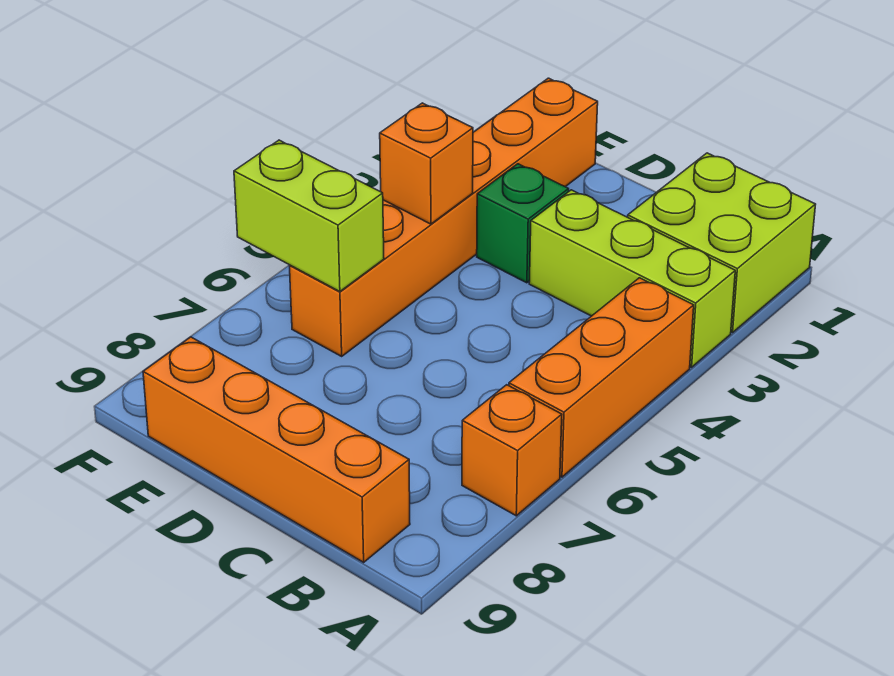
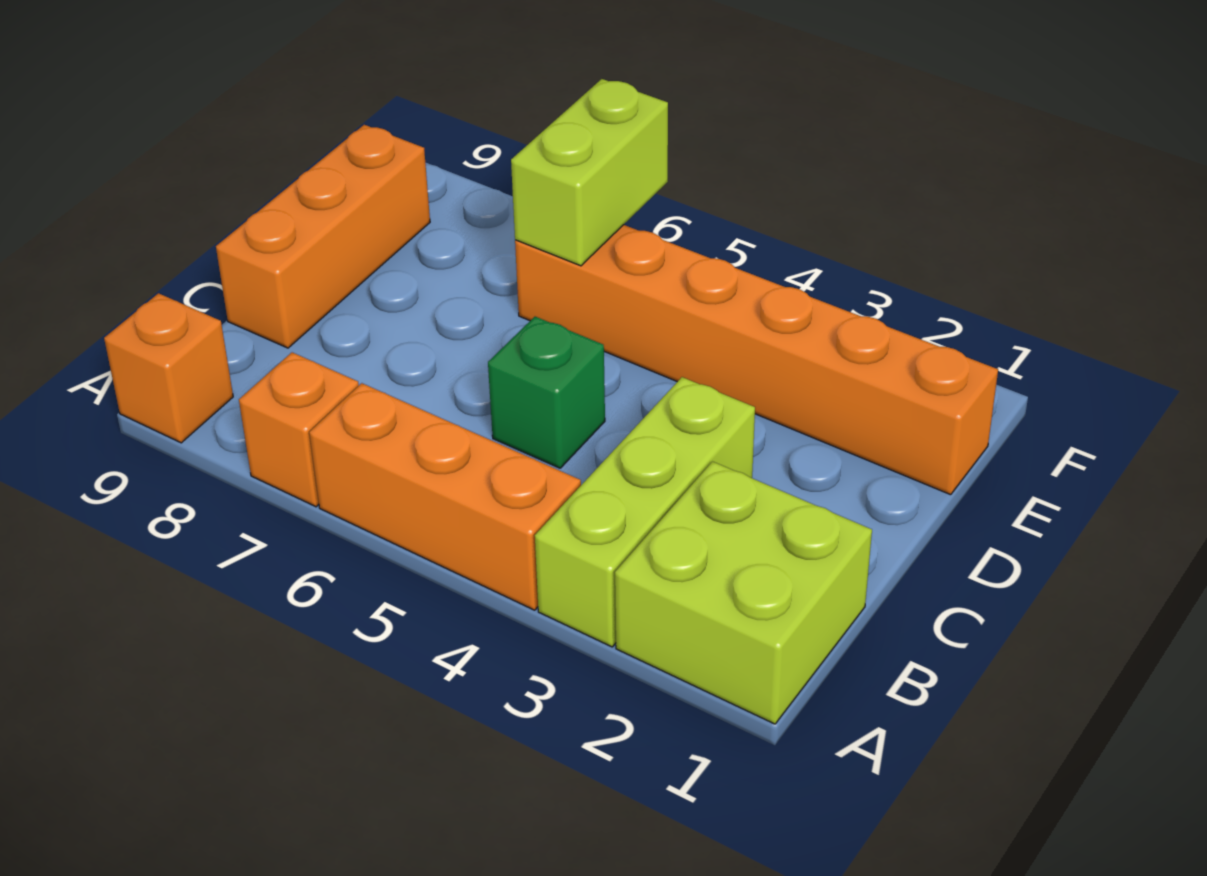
orange 1x4 brick [143,337,410,562] -> orange 1x3 brick [216,125,430,348]
green 1x1 brick [477,164,569,283] -> green 1x1 brick moved to [488,317,605,468]
orange 1x1 brick [380,103,473,224] -> orange 1x1 brick moved to [104,293,233,443]

